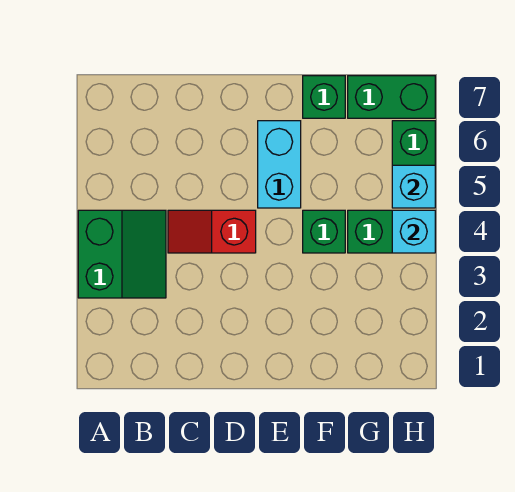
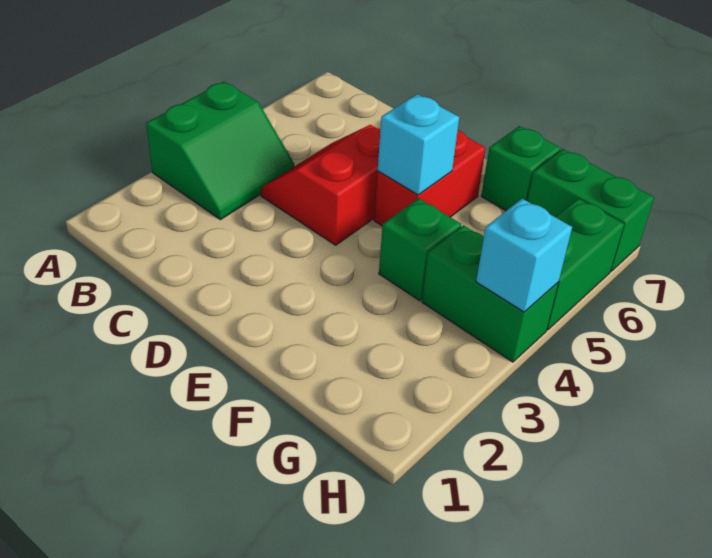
red 1x2 slope [168,210,256,253] -> red 2x2 slope [261,125,380,245]
cyan 1x2 brick [258,121,301,208] -> red 1x2 brick [374,130,486,226]
cyan 1x1 brick [392,165,435,208] -> cyan 1x1 brick moved to [378,94,459,195]

